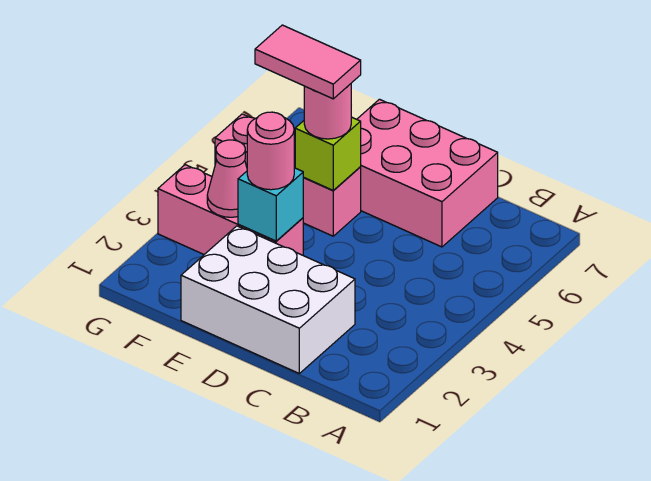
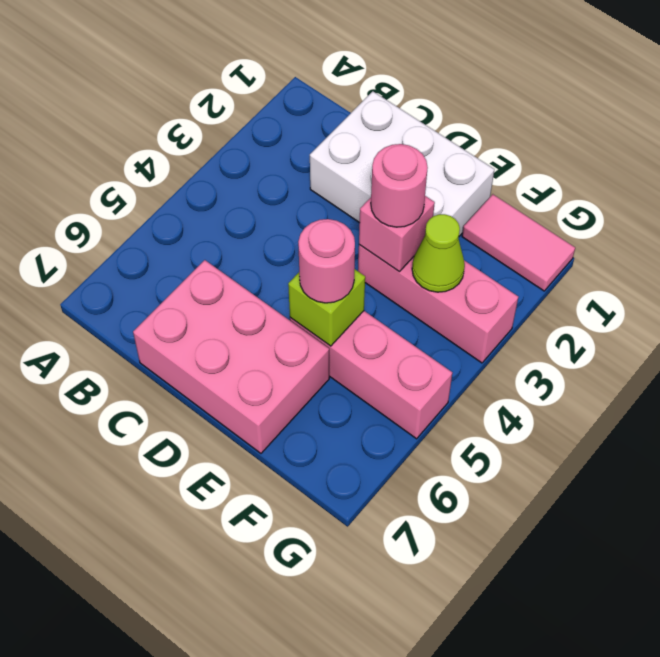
cyan 1x1 brick [238,168,303,241] -> pink 1x1 brick [359,196,435,272]
pink 1x2 tile [255,25,361,99] -> pink 1x2 tile moved to [462,194,575,291]
pink 1x1 cone [207,140,247,217] -> lime 1x1 cone [412,214,465,292]

